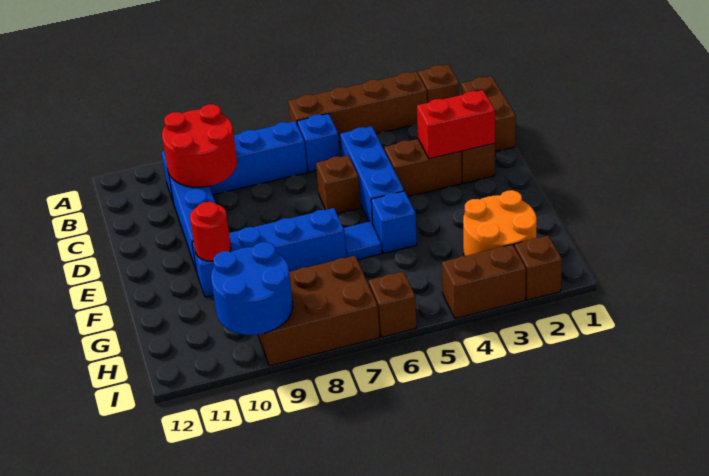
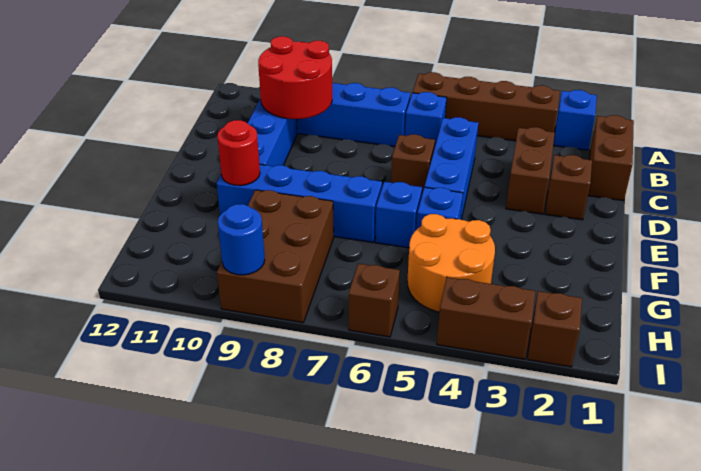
brown 1x1 brick [418,64,459,103] -> blue 1x1 brick [553,90,597,150]
red 1x2 brick [417,90,495,159] -> none
brown 1x2 brick [384,139,462,197] -> brown 1x2 brick turned to [506,127,555,214]
blue 1x1 tile [343,221,382,260] -> blue 1x1 brick [375,182,422,248]
orange 2x2 round brick [463,190,537,256] -> orange 2x2 round brick moved to [407,214,495,312]
brown 2x3 brick [258,256,380,366] -> brown 2x3 brick turned to [217,190,334,323]
blue 2x2 round brick [211,242,293,335] -> blue 1x1 round brick [218,204,265,275]

